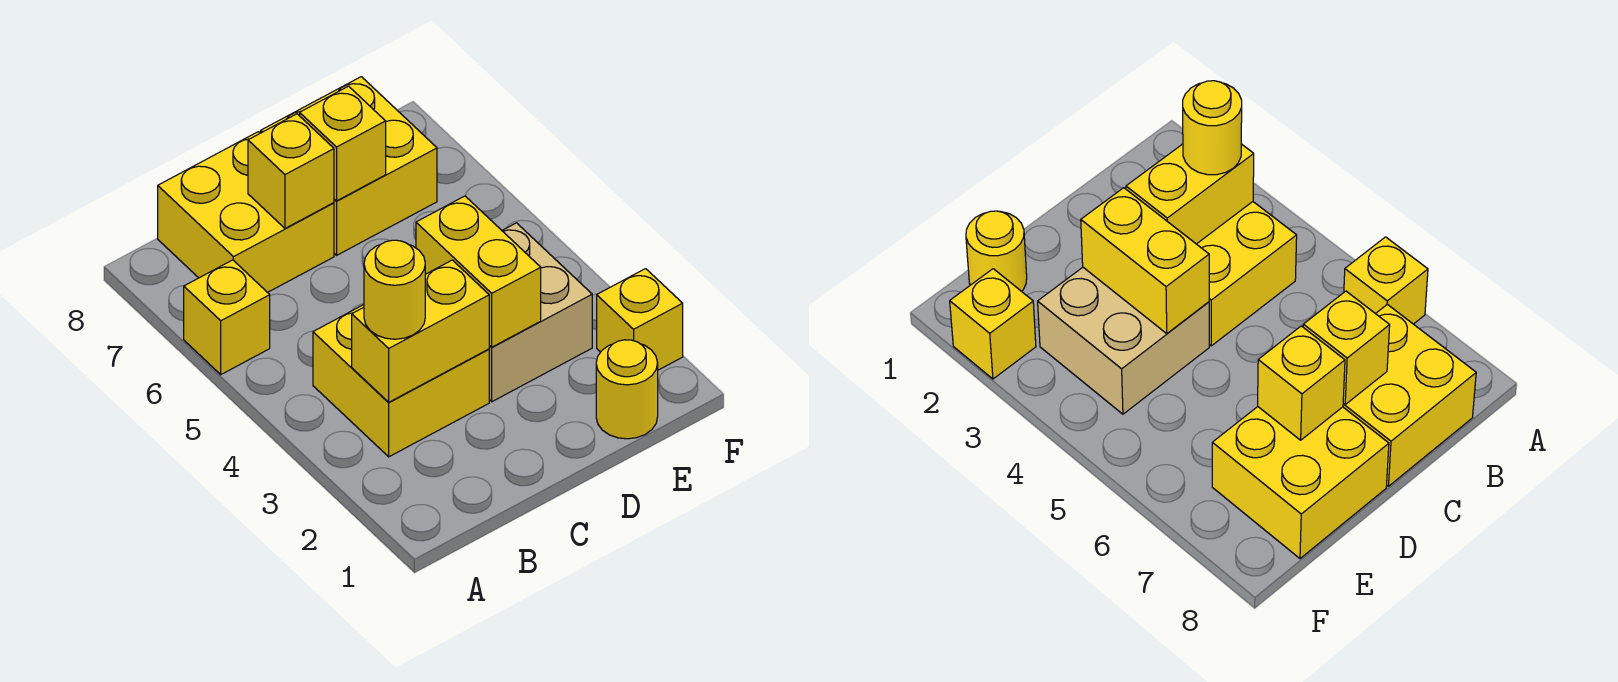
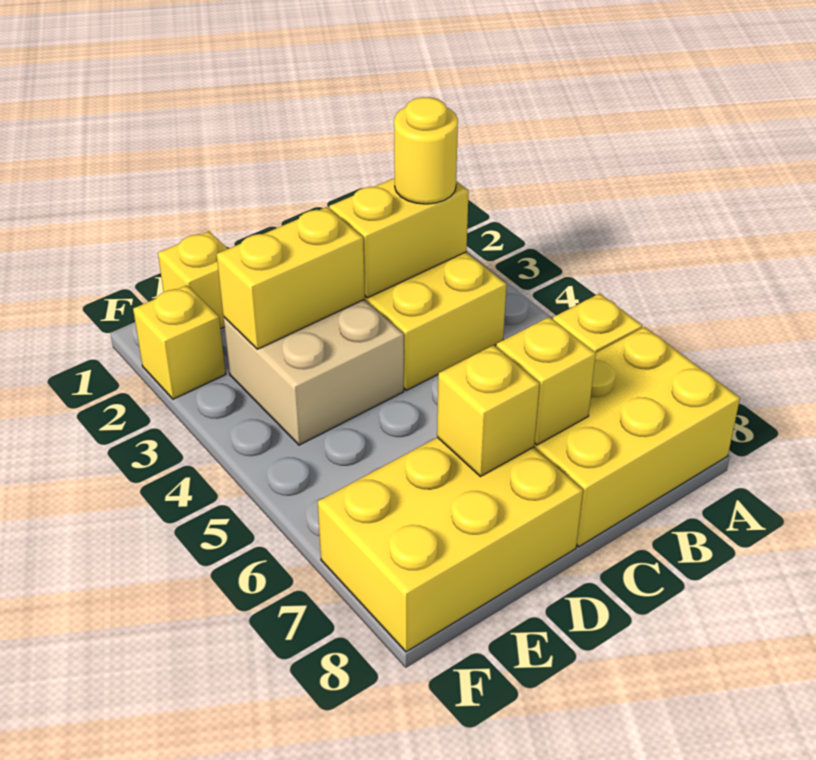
yellow 2x2 brick [158,132,334,293] -> yellow 2x3 brick [534,327,740,547]
yellow 1x2 brick [416,196,541,347] -> yellow 1x2 brick turned to [217,207,365,349]
yellow 2x2 brick [261,77,437,255] -> yellow 2x3 brick [318,437,583,652]
yellow 1x1 round brick [596,340,658,439] -> yellow 1x1 brick [158,231,228,329]

